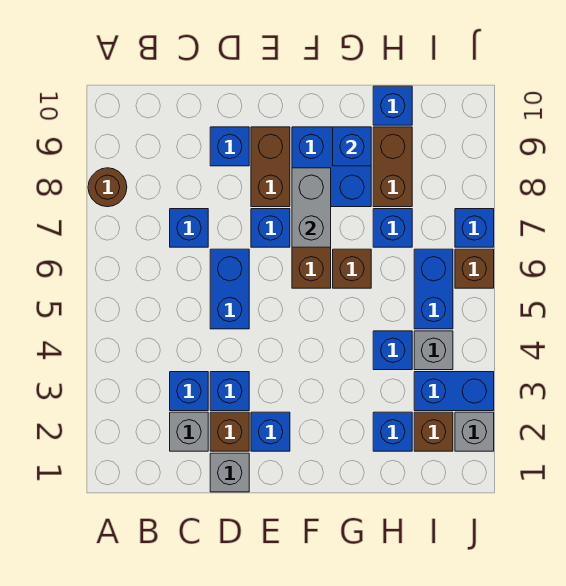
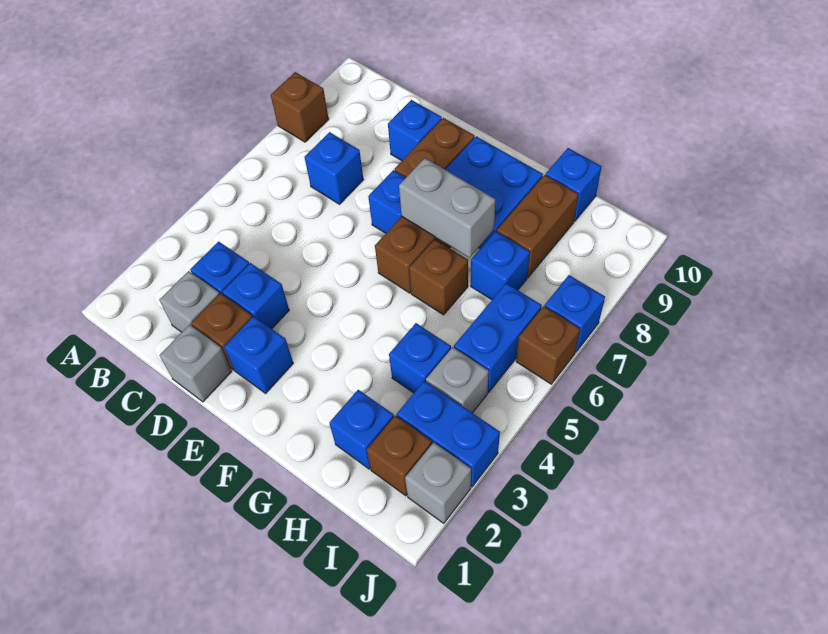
brown 1x1 round brick [88,168,127,207] -> brown 1x1 brick [271,72,329,142]
blue 1x2 brick [210,249,249,329] -> none
grey 1x2 brick [292,168,331,247] -> grey 1x2 brick turned to [399,158,495,258]
blue 1x1 brick [333,127,371,166] -> none

